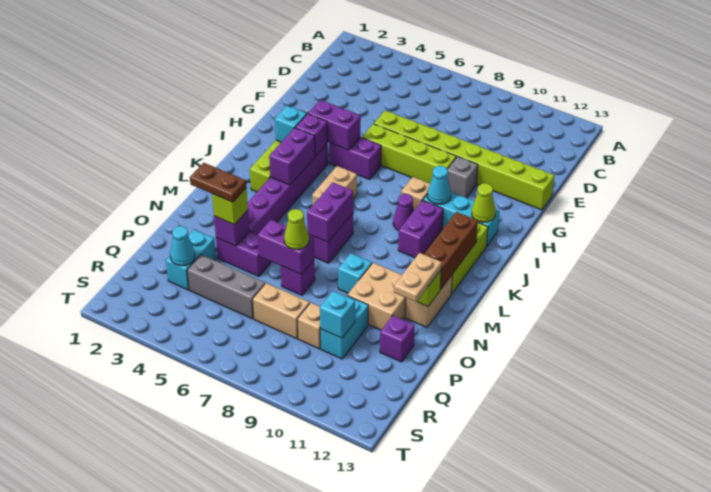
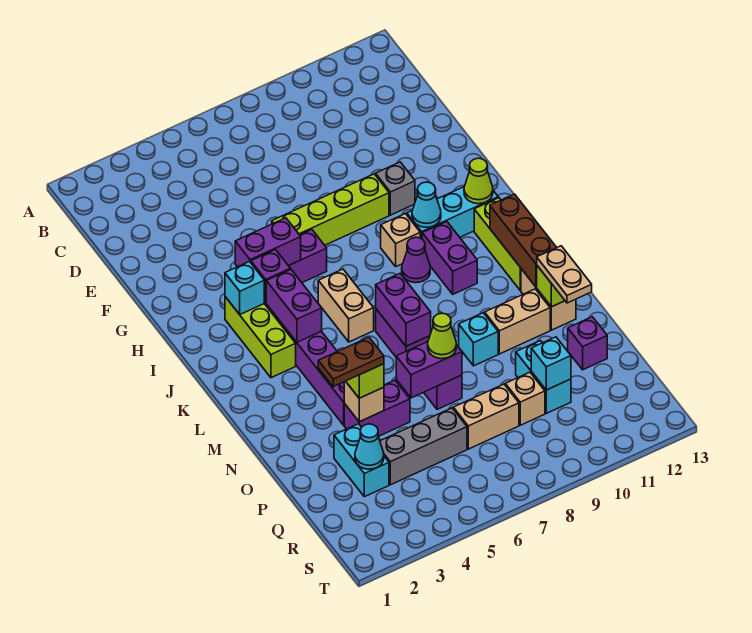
lime 1x8 brick [374,110,554,210] -> none
tan 2x2 brick [347,263,406,330] -> tan 1x2 brick [485,289,550,354]
purple 1x1 brick [214,210,249,246] -> tan 1x1 brick [344,381,384,422]

